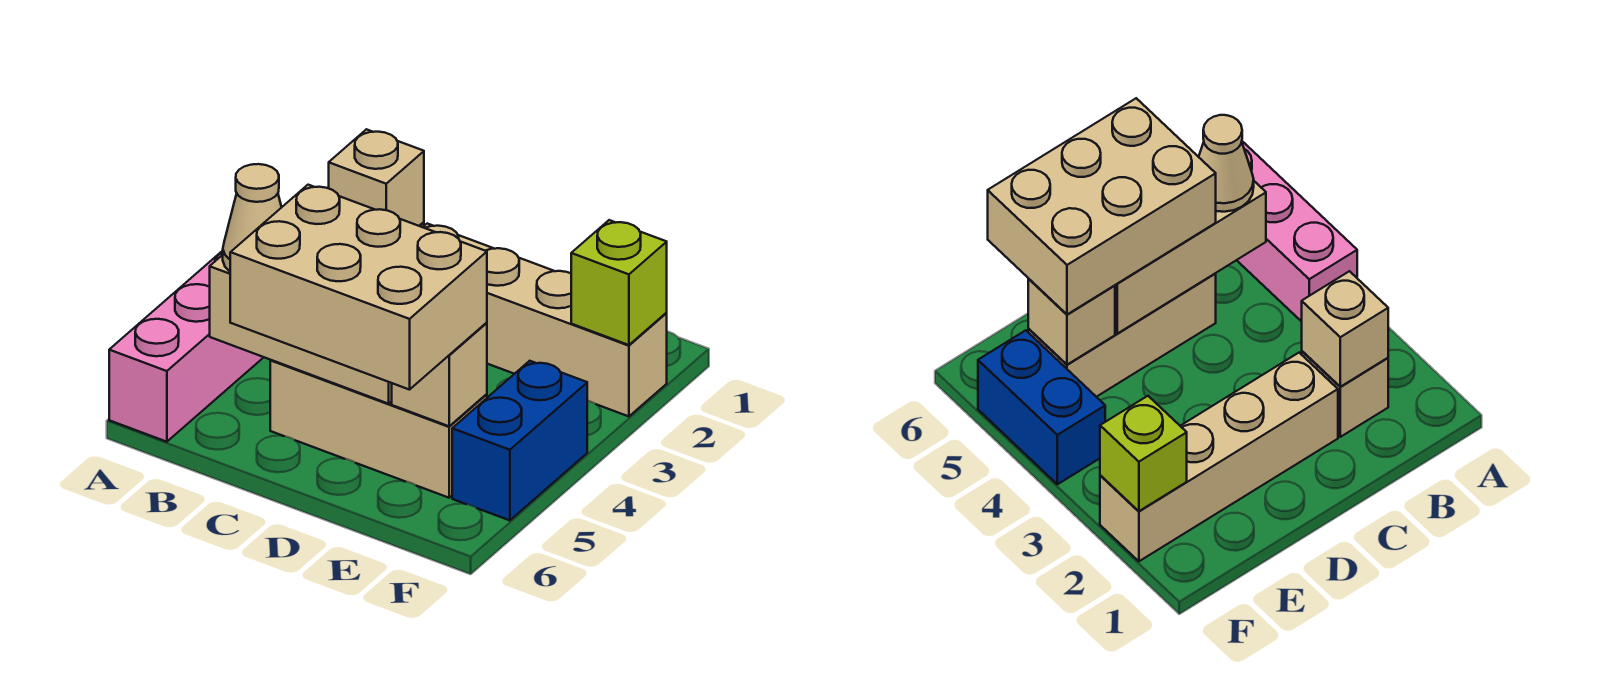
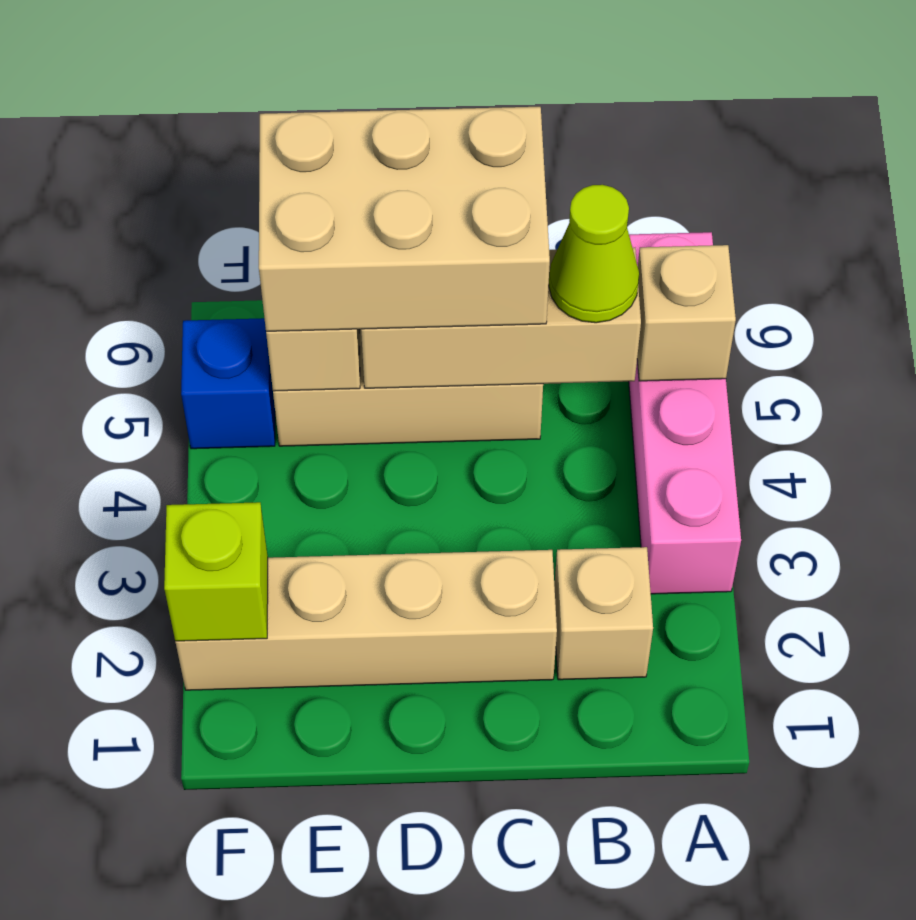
pink 1x3 brick [109,251,264,442] -> pink 1x4 brick [629,232,741,594]
tan 1x1 brick [329,129,424,226] -> tan 1x1 brick moved to [637,245,736,381]
tan 1x1 cone [223,164,282,271] -> lime 1x1 cone [549,185,639,323]
blue 1x2 brick [452,361,587,520] -> blue 1x1 brick [181,318,275,449]

